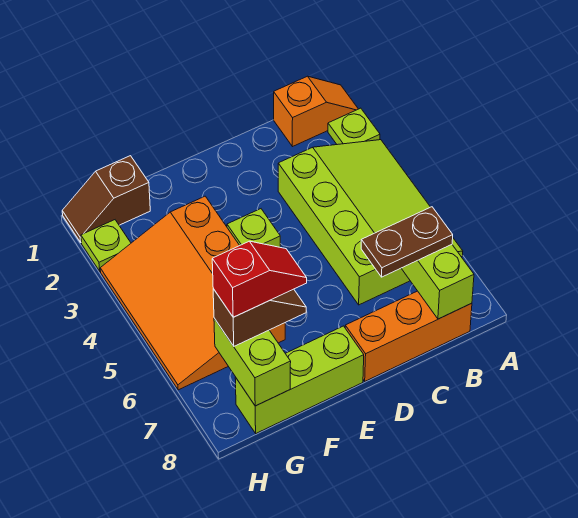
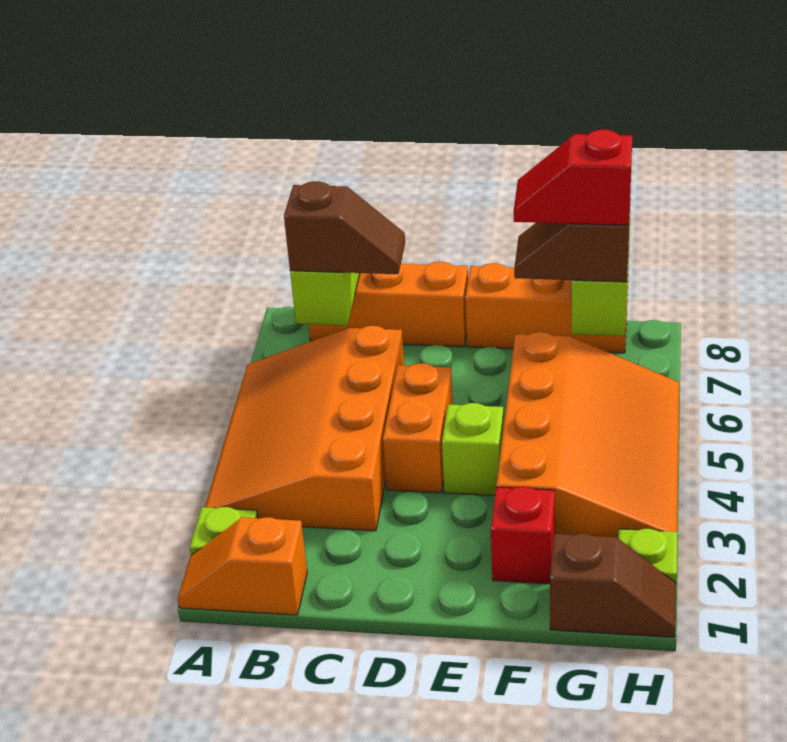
lime 3x4 slope [278,140,463,305] -> orange 3x4 slope [205,326,404,531]
brown 1x2 plate [361,207,453,277] -> brown 1x2 slope [284,181,405,274]
none -> orange 1x2 brick [383,363,453,493]
lime 1x3 brick [235,326,364,433] -> orange 1x3 brick [465,263,628,353]
none -> red 1x1 brick [491,487,555,584]

